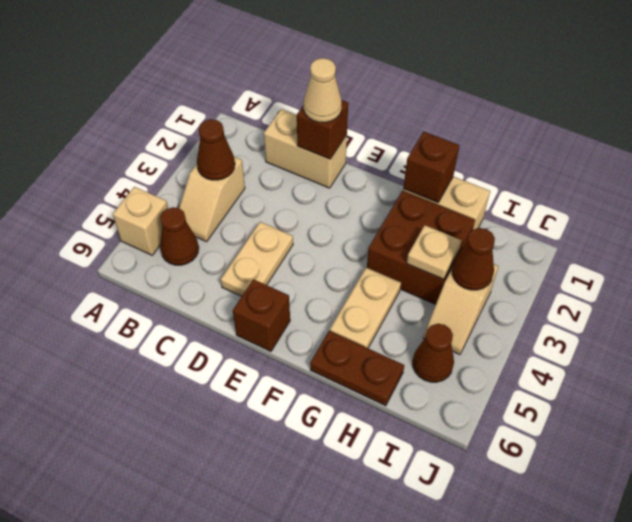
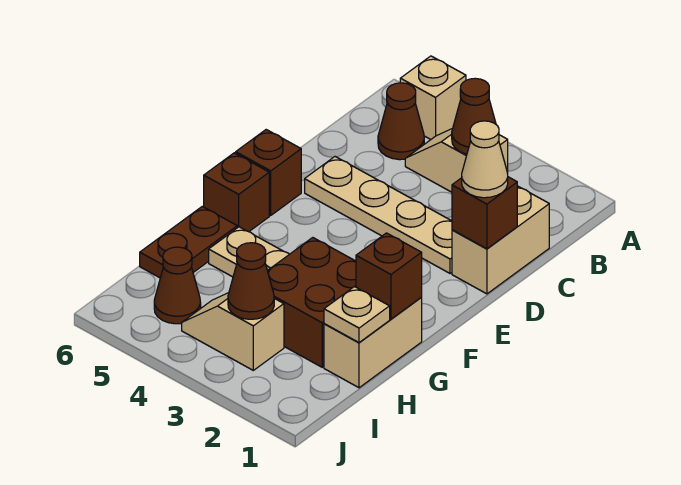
tan 1x2 plate [221,222,293,296] -> tan 1x4 plate [305,157,452,273]
none -> brown 1x1 brick [204,153,269,232]
tan 1x1 plate [407,225,462,279] -> tan 1x1 plate moved to [324,287,390,343]

